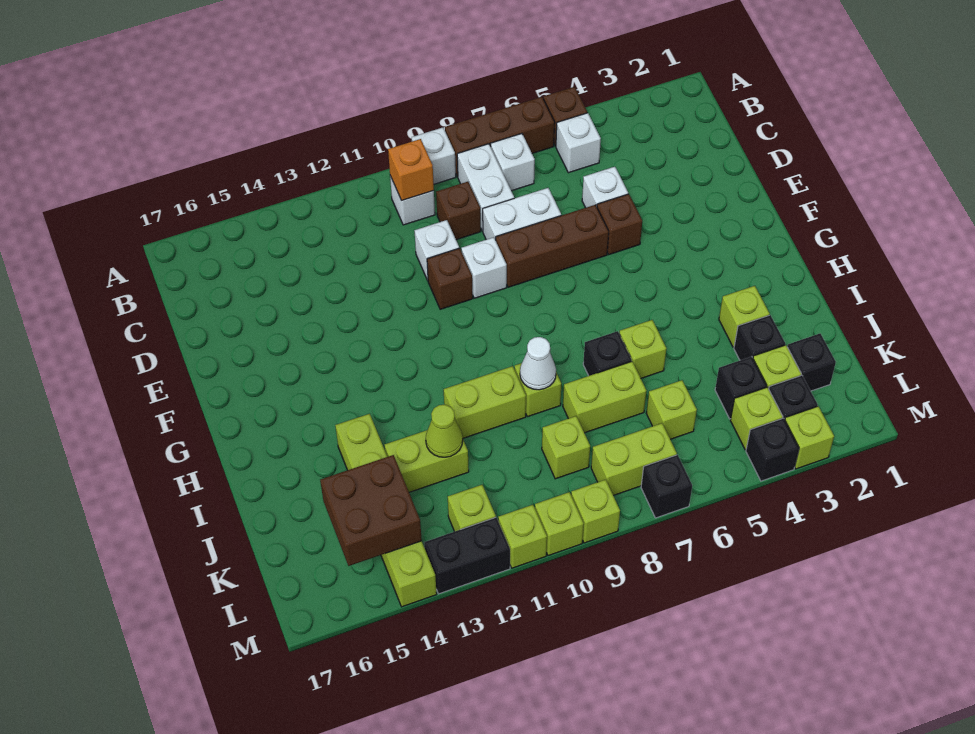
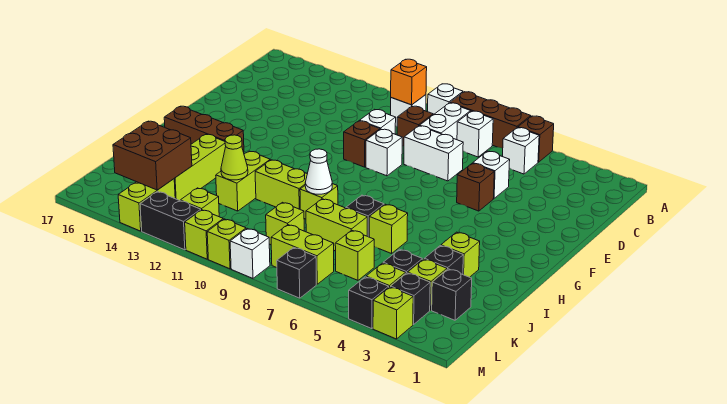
brown 1x3 brick [496,205,609,287] -> brown 1x3 brick moved to [164,106,244,152]
lime 1x2 brick [385,430,469,492] -> lime 1x2 brick turned to [216,151,270,211]
lime 1x1 brick [571,480,620,543] -> white 1x1 brick [230,228,270,278]

